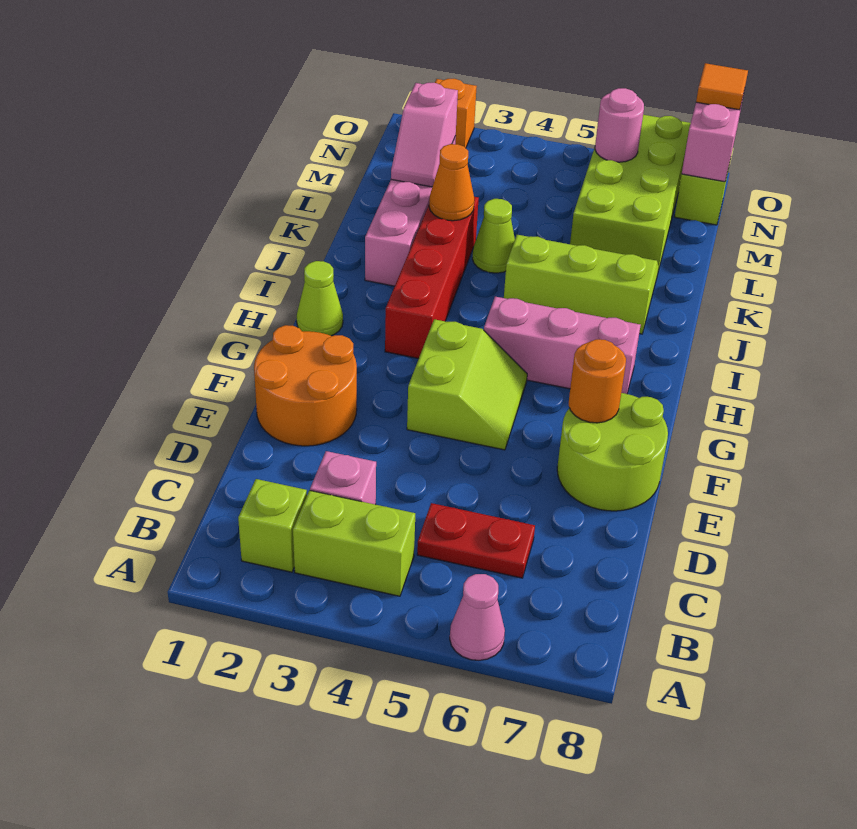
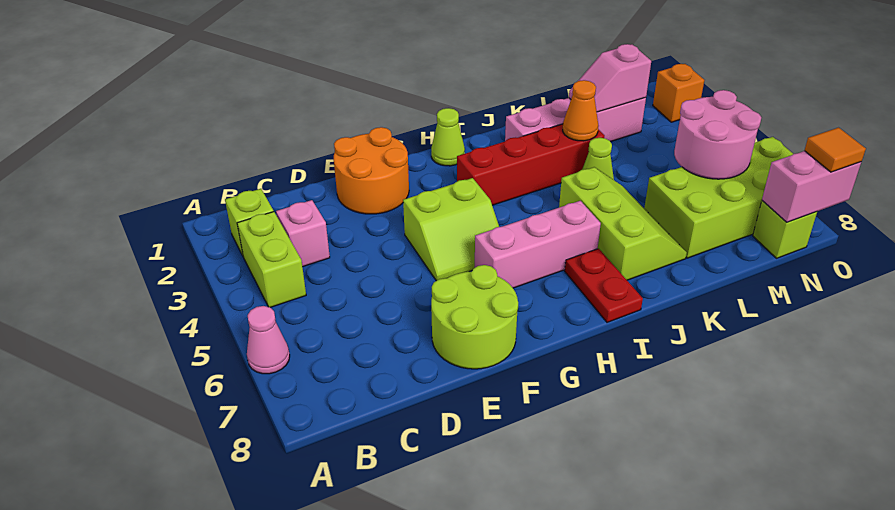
red 1x2 plate [417,503,535,578] -> red 1x2 plate moved to [565,249,643,323]
orange 1x1 round brick [569,339,626,423] -> none
pink 1x3 brick [484,297,641,394] -> pink 1x3 brick turned to [475,201,601,288]
pink 1x1 round brick [595,88,644,162] -> pink 2x2 round brick [674,90,761,179]

